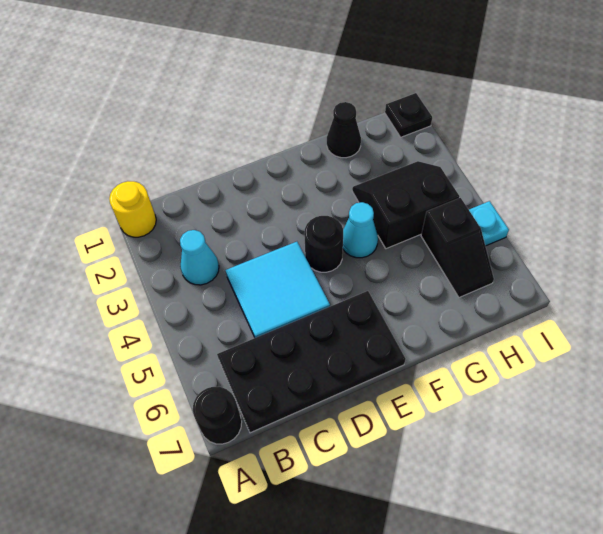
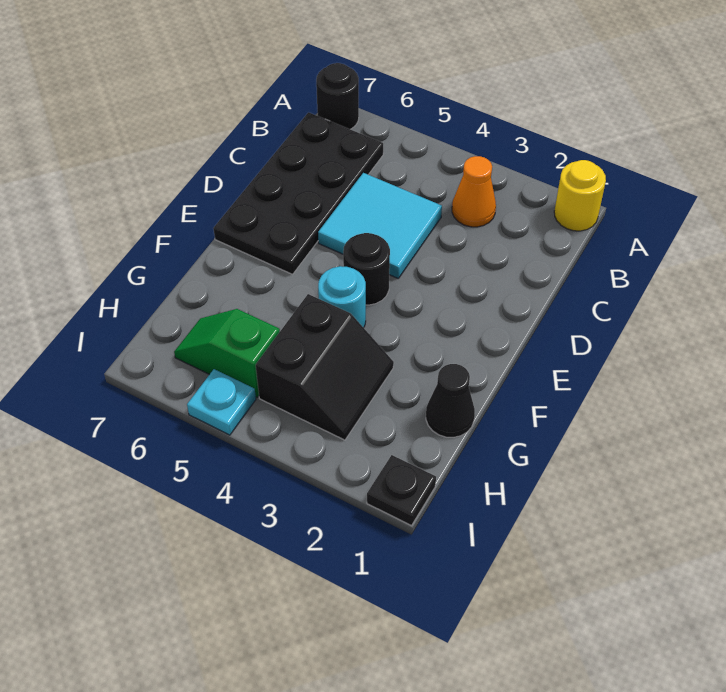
cyan 1x1 cone [180,230,219,285] -> orange 1x1 cone [452,156,496,227]
cyan 1x1 cone [343,202,378,258] -> cyan 1x1 round brick [318,266,366,328]
black 1x2 slope [421,198,494,297] -> green 1x2 slope [174,309,280,397]

